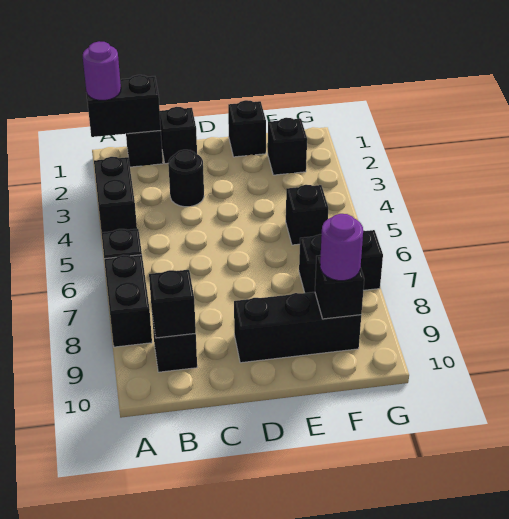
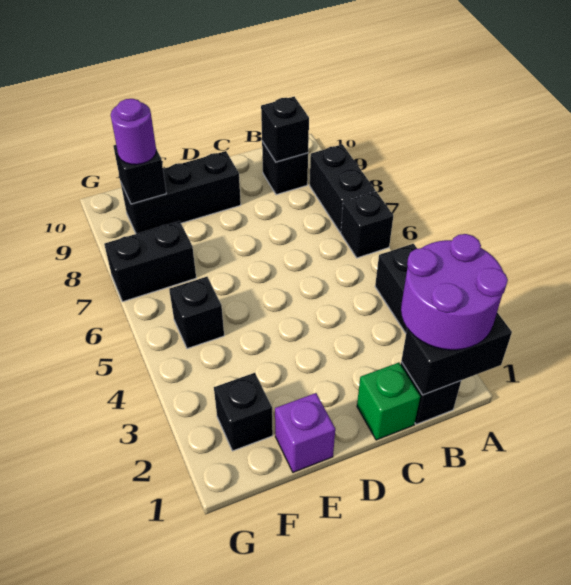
purple 1x1 round brick [83,41,121,100] -> purple 2x2 round brick [401,234,508,350]
black 1x1 brick [160,107,197,164] -> green 1x1 brick [357,363,420,440]
black 1x1 round brick [168,150,204,207] -> none
black 1x1 brick [228,100,266,157] -> purple 1x1 brick [275,393,335,472]

